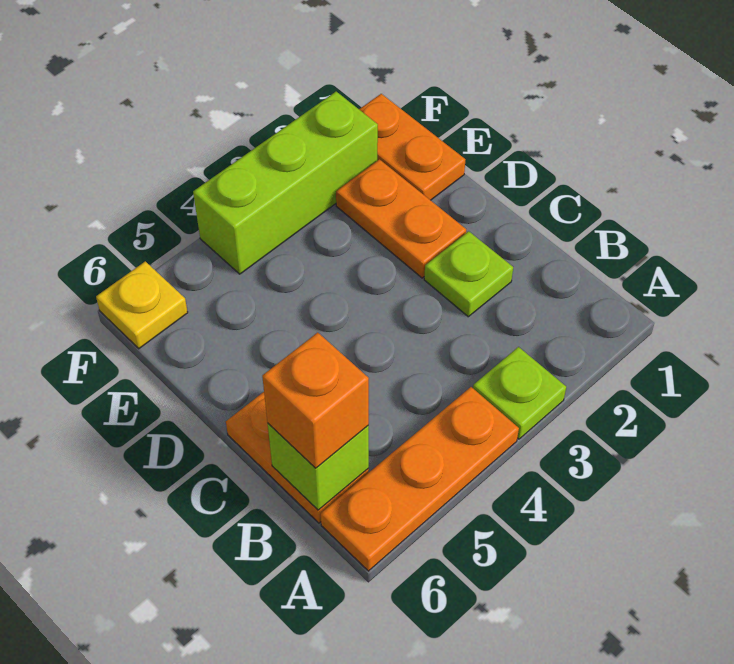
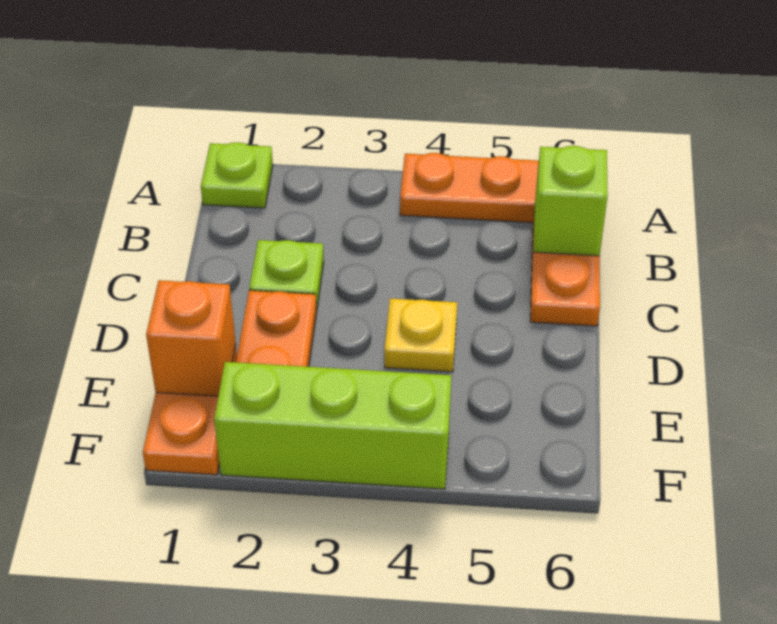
lime 1x1 plate [473,347,566,439] -> lime 1x1 plate moved to [201,142,273,208]
orange 1x1 brick [262,332,369,468] -> orange 1x1 brick moved to [146,280,236,396]
yellow 1x1 plate [96,261,188,349] -> yellow 1x1 plate moved to [384,298,457,372]

